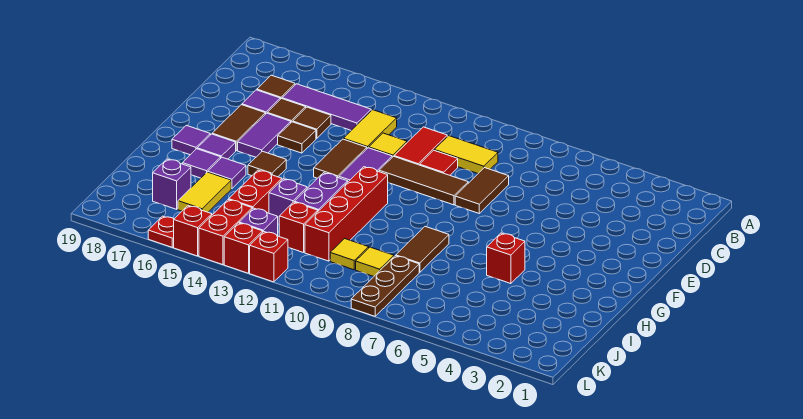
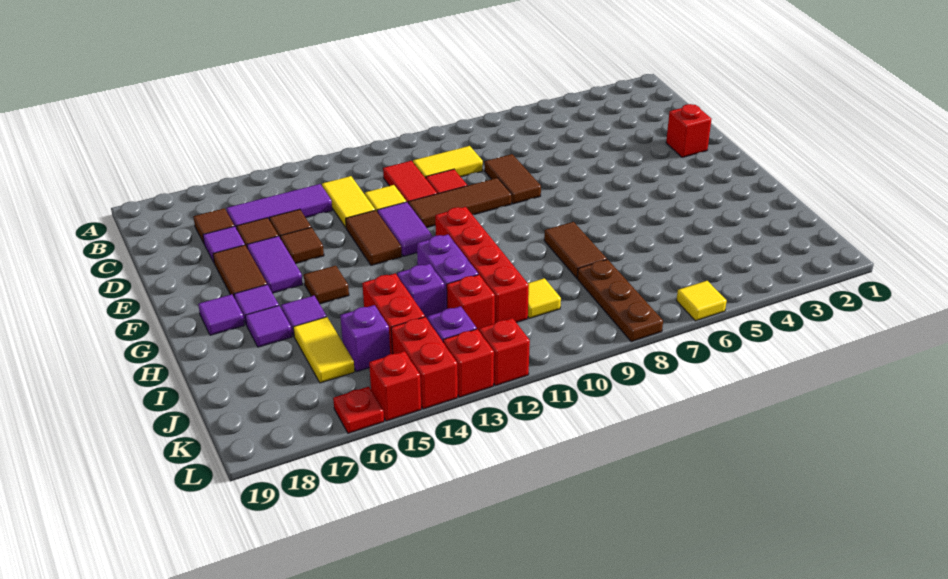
red 1x1 brick [487,233,525,284] -> red 1x1 brick moved to [666,104,711,157]
yellow 1x1 tile [356,247,394,276] -> yellow 1x1 tile moved to [676,281,727,321]
purple 1x1 brick [153,159,191,209] -> purple 1x1 brick moved to [340,305,390,372]

